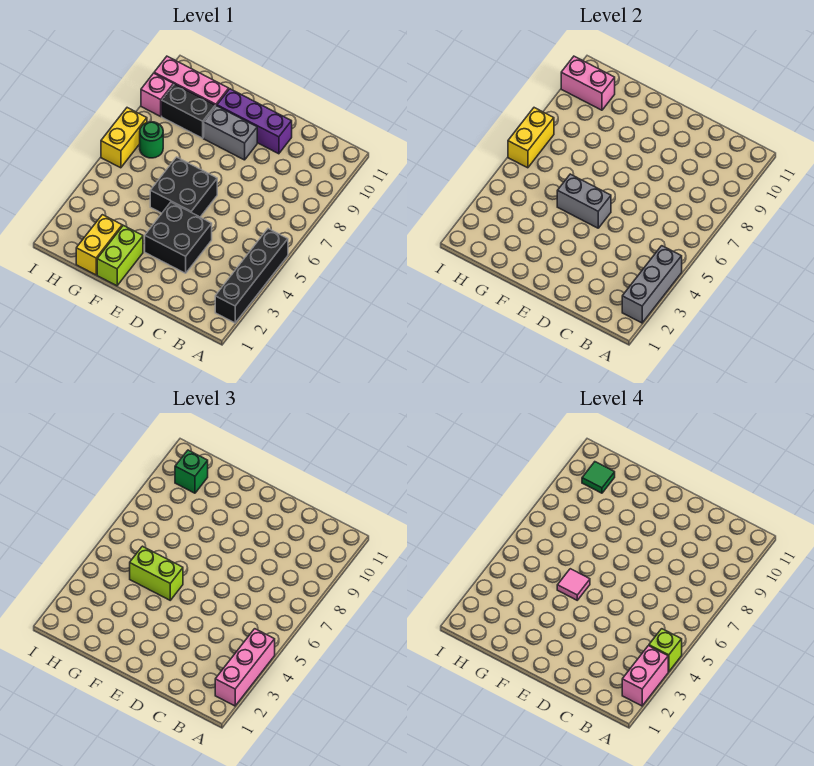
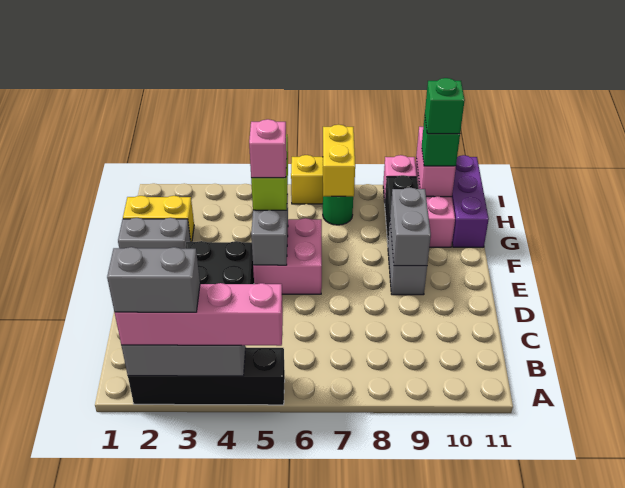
pink 1x3 brick [215,629,275,706] -> pink 1x4 brick [115,283,283,346]
pink 1x2 brick [622,646,668,706] -> grey 1x2 brick [107,247,200,312]
lime 1x1 brick [649,629,682,672] -> none
purple 1x3 brick [217,89,292,154] -> purple 1x3 brick moved to [452,155,489,247]
black 2x2 brick [150,157,217,217] -> pink 2x2 brick [253,218,322,294]
none -> grey 1x2 brick [390,187,431,266]
lime 1x2 brick [97,225,143,286] -> grey 1x2 brick [118,218,191,249]
pink 1x1 tile [557,569,590,600] -> pink 1x1 brick [249,119,287,178]
green 1x1 tile [582,462,615,493] -> green 1x1 brick [425,78,465,134]
yellow 1x2 brick [508,108,554,168] -> yellow 1x2 brick turned to [323,125,355,196]

